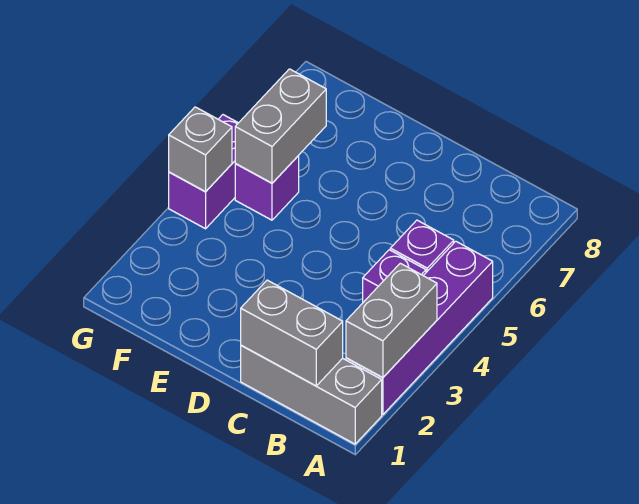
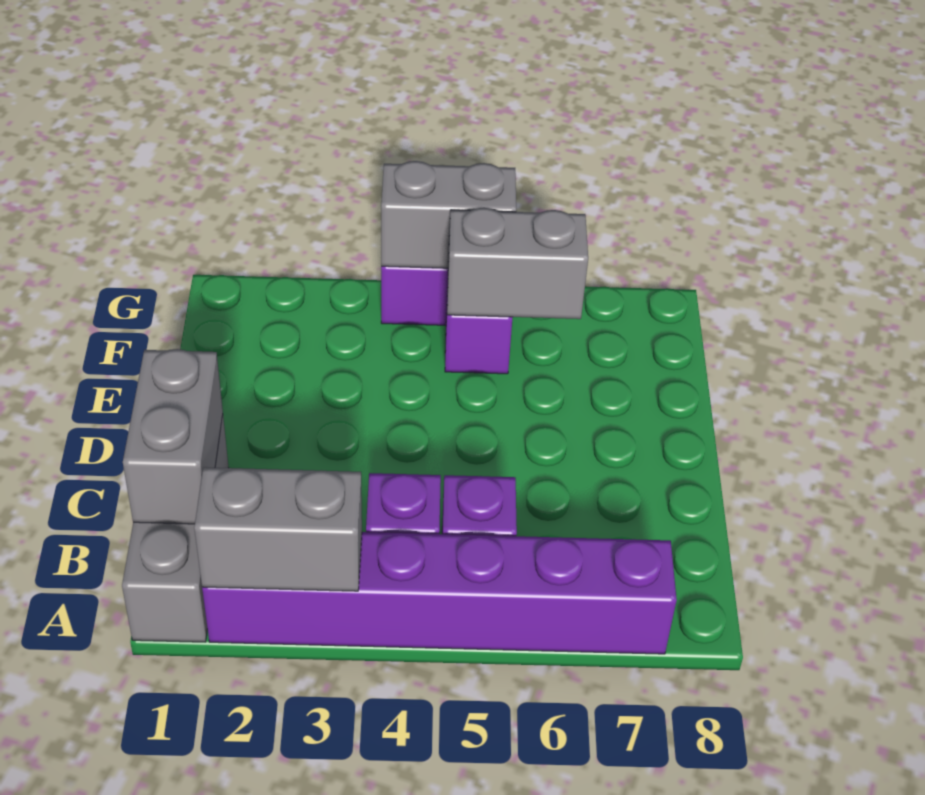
purple 1x4 brick [346,241,493,415] -> purple 1x6 brick [202,532,677,654]
grey 1x1 brick [169,107,232,192] -> grey 1x2 brick [381,161,516,268]

